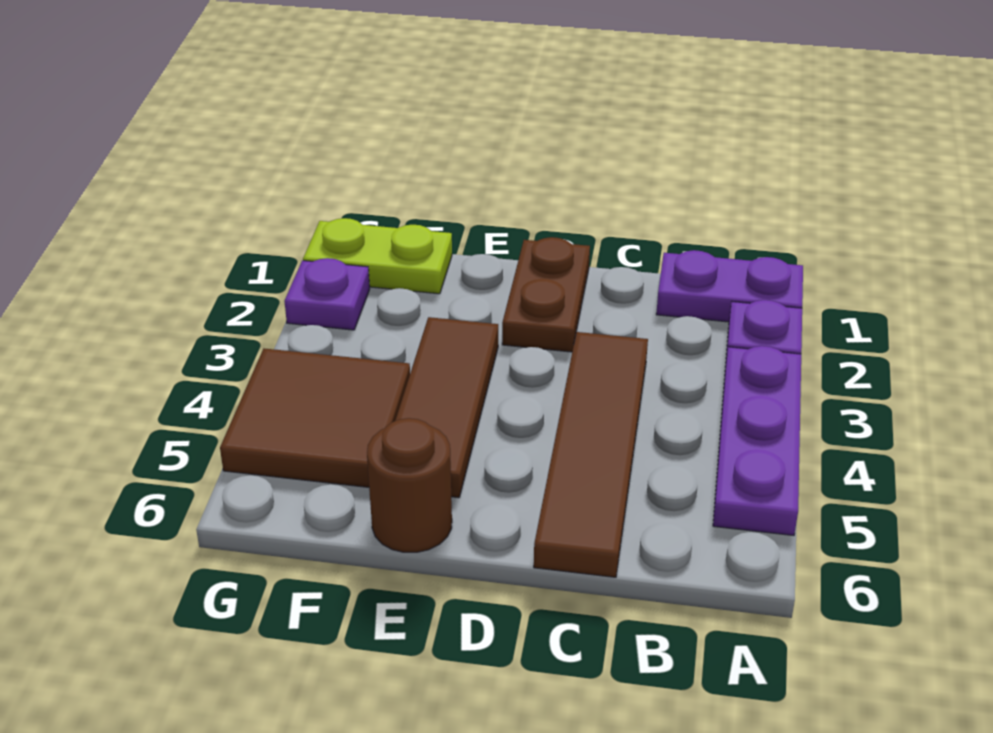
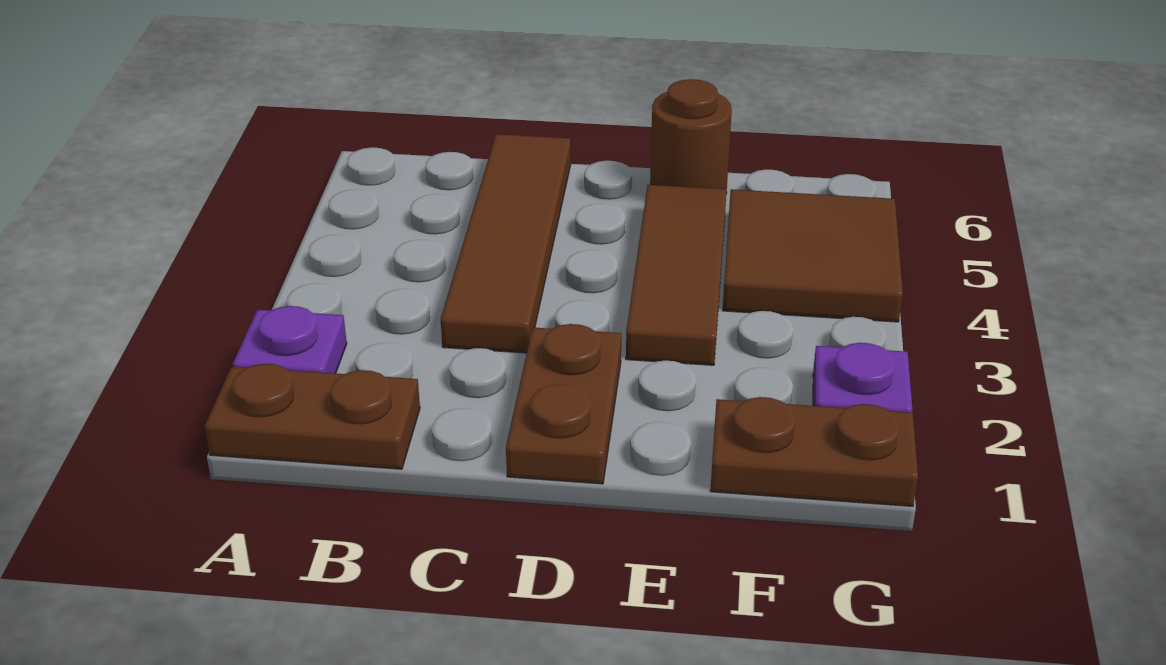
purple 1x2 plate [656,250,803,322] -> brown 1x2 plate [205,364,420,469]
purple 1x3 plate [713,346,801,535] -> none
lime 1x2 plate [303,218,452,294] -> brown 1x2 plate [710,397,918,506]

